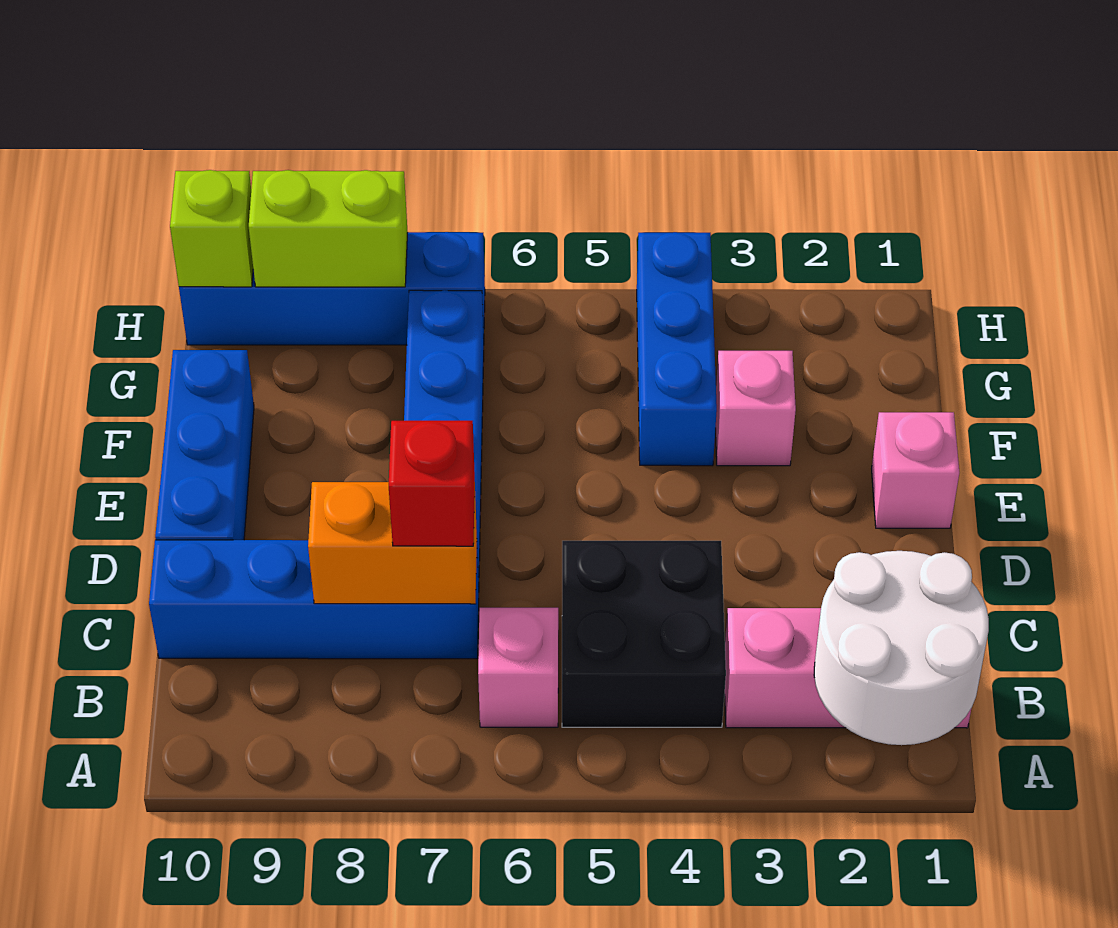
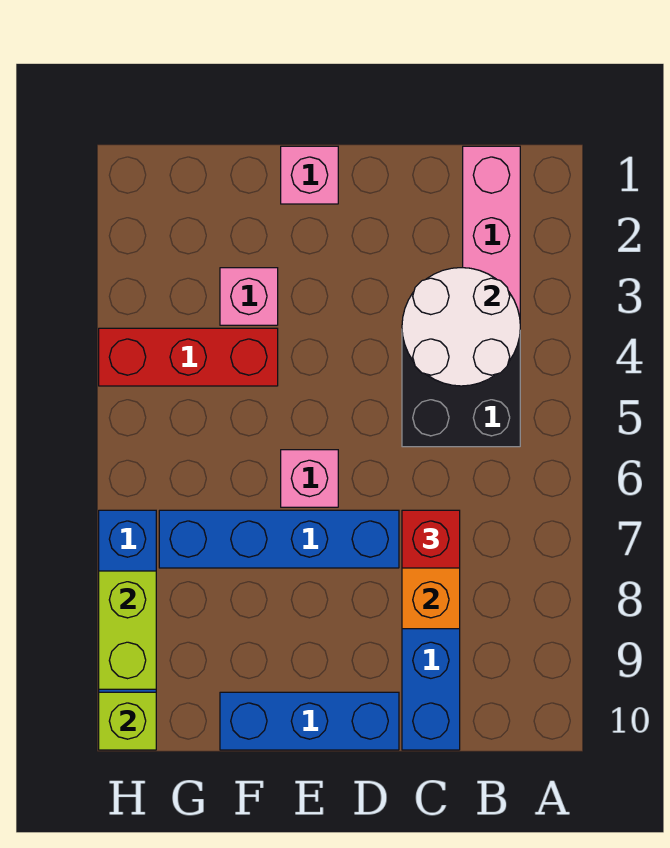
white 2x2 round brick [814,551,989,745] -> white 2x2 round brick moved to [402,268,520,386]
pink 1x1 brick [478,608,558,727] -> pink 1x1 brick moved to [281,450,338,507]
blue 1x3 brick [637,232,717,466] -> red 1x3 brick [99,328,278,386]

